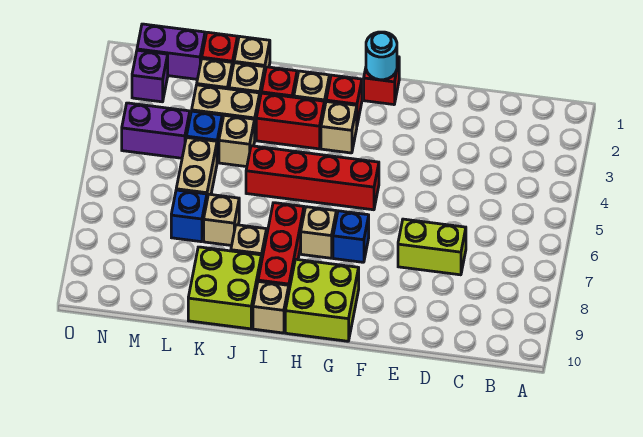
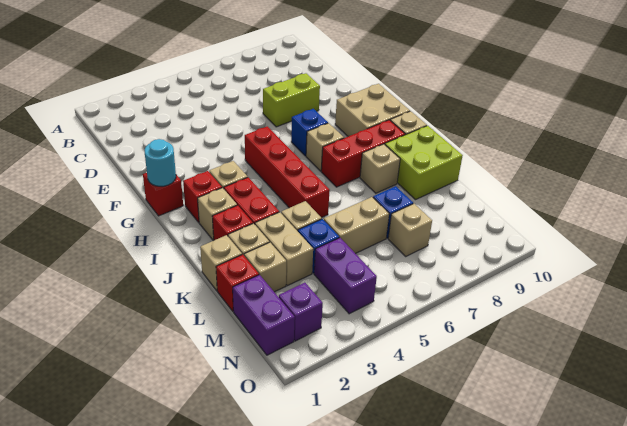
lime 1x2 brick [398,219,466,275] -> lime 1x2 brick turned to [263,73,320,127]
lime 2x2 brick [285,259,359,341] -> tan 2x2 brick [335,84,410,136]
tan 1x1 brick [204,194,239,246] -> tan 1x1 brick moved to [388,204,432,256]

